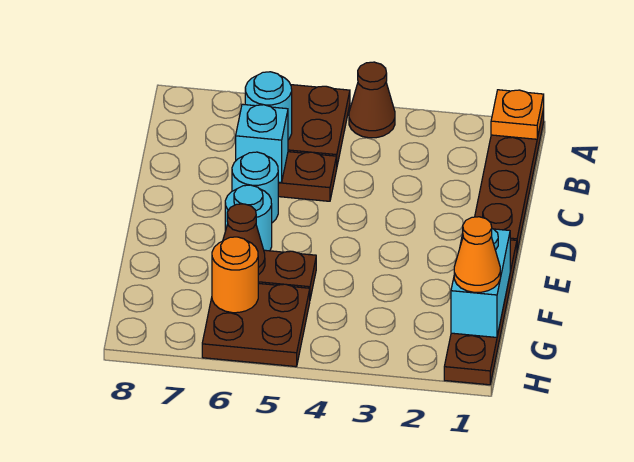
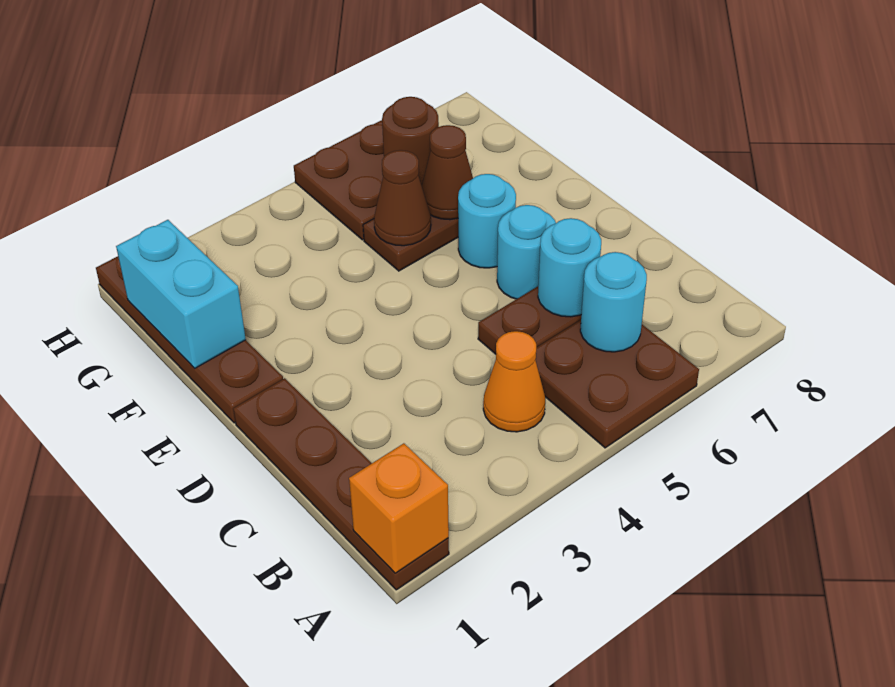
orange 1x1 plate [491,90,544,139] -> orange 1x1 brick [349,443,449,573]
brown 1x1 cone [349,62,395,138] -> brown 1x1 cone moved to [374,150,431,246]
cyan 1x1 brick [236,104,288,183] -> cyan 1x1 round brick [538,218,601,317]
orange 1x1 cone [454,217,500,292] -> orange 1x1 cone moved to [483,331,545,432]
orange 1x1 round brick [212,237,258,313] -> brown 1x1 round brick [382,97,439,186]

